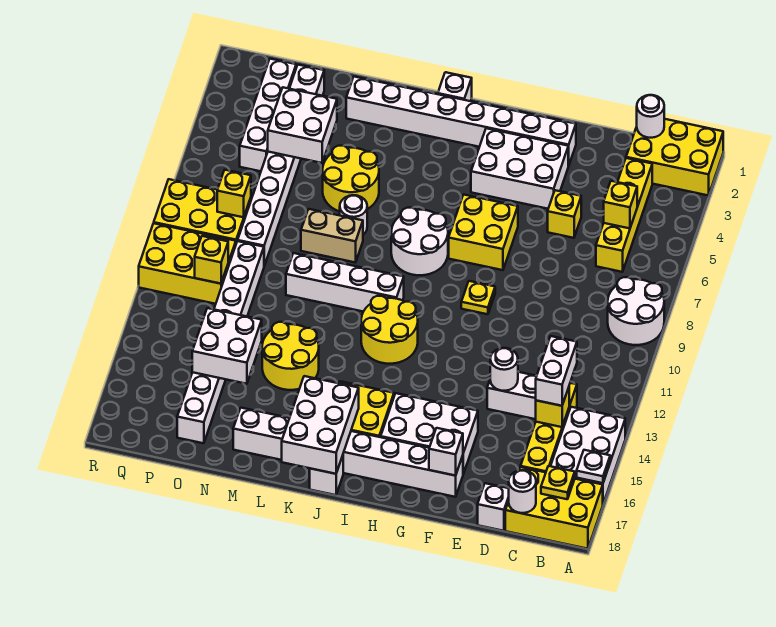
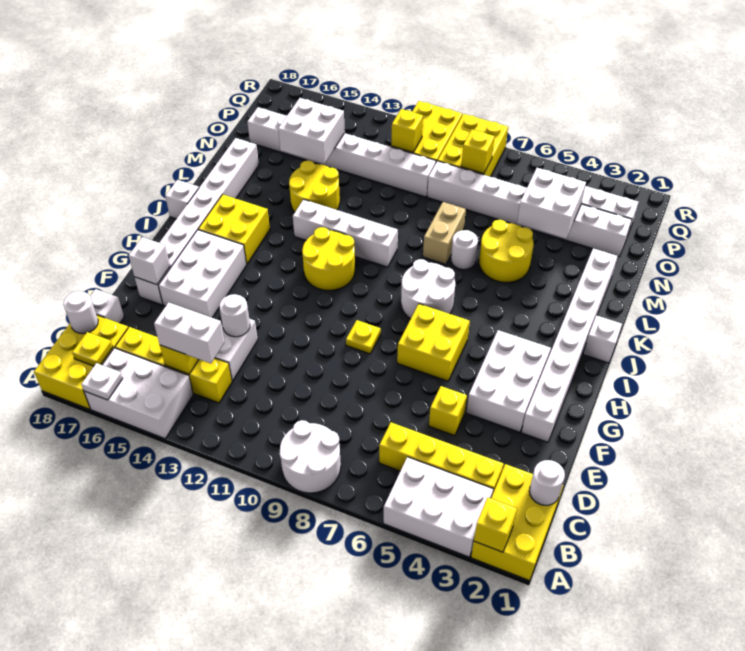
yellow 1x1 brick [604,181,637,228] -> yellow 1x1 brick moved to [474,498,517,552]
white 1x4 brick [286,253,404,312] -> white 1x4 brick turned to [293,199,398,267]
white 2x3 brick [282,376,359,474] -> white 2x3 brick moved to [383,457,493,557]

